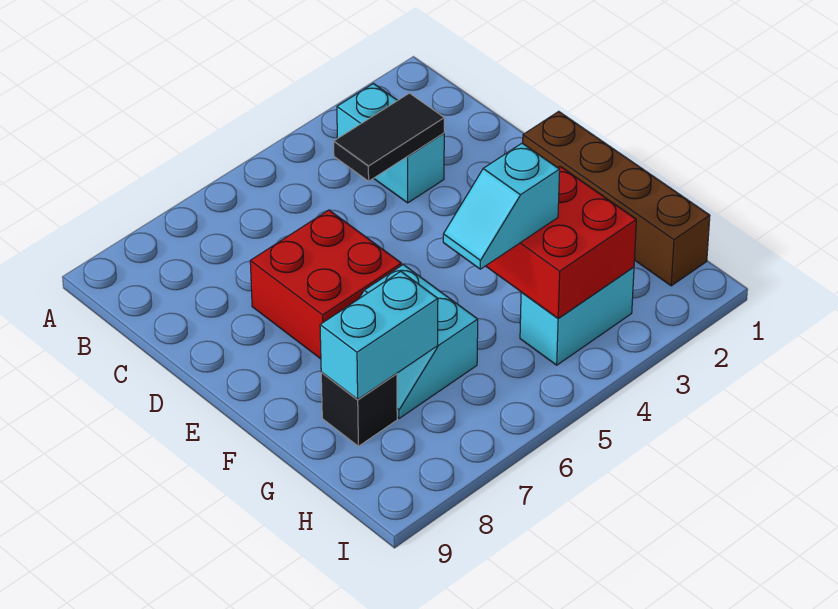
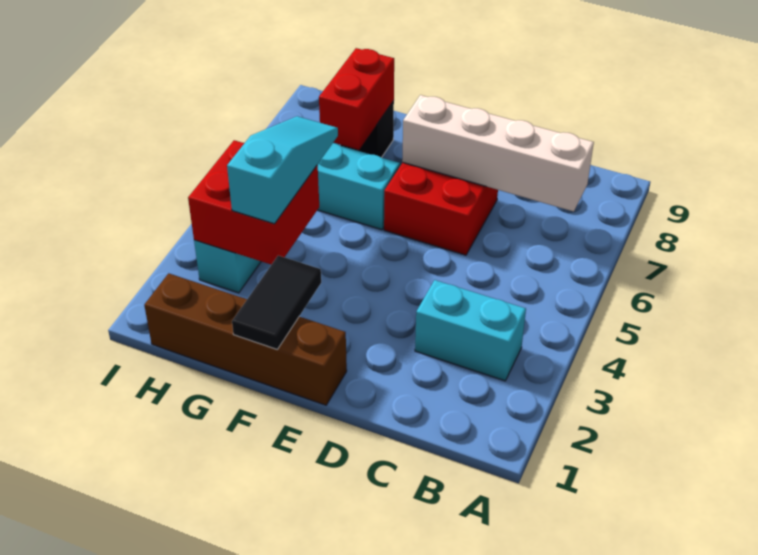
none -> white 1x4 brick [402,95,594,212]
black 1x2 tile [334,93,444,181] -> black 1x2 tile moved to [232,256,321,349]
cyan 1x2 slope [443,143,560,269] -> cyan 1x3 slope [227,116,338,224]
cyan 1x2 brick [320,271,438,400] -> red 1x2 brick [319,48,394,150]

